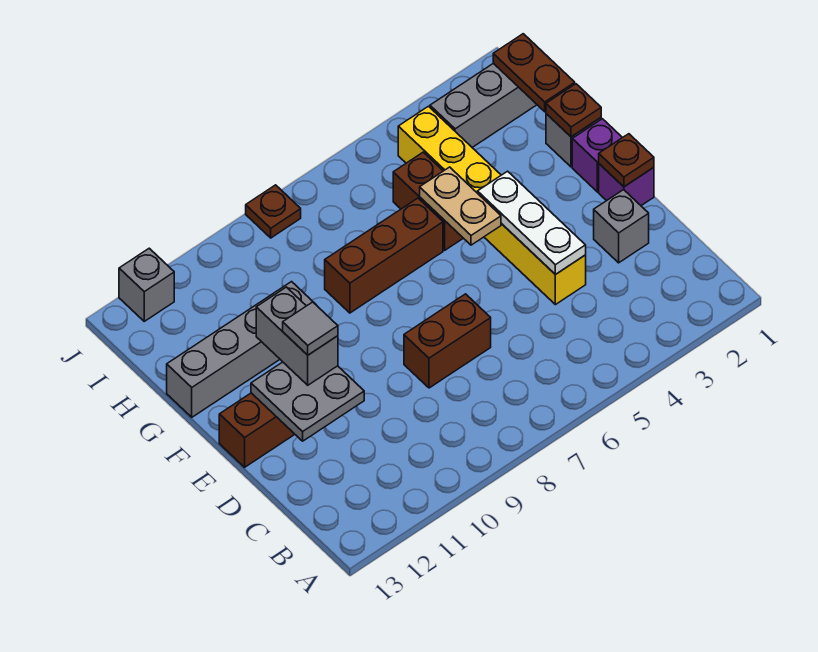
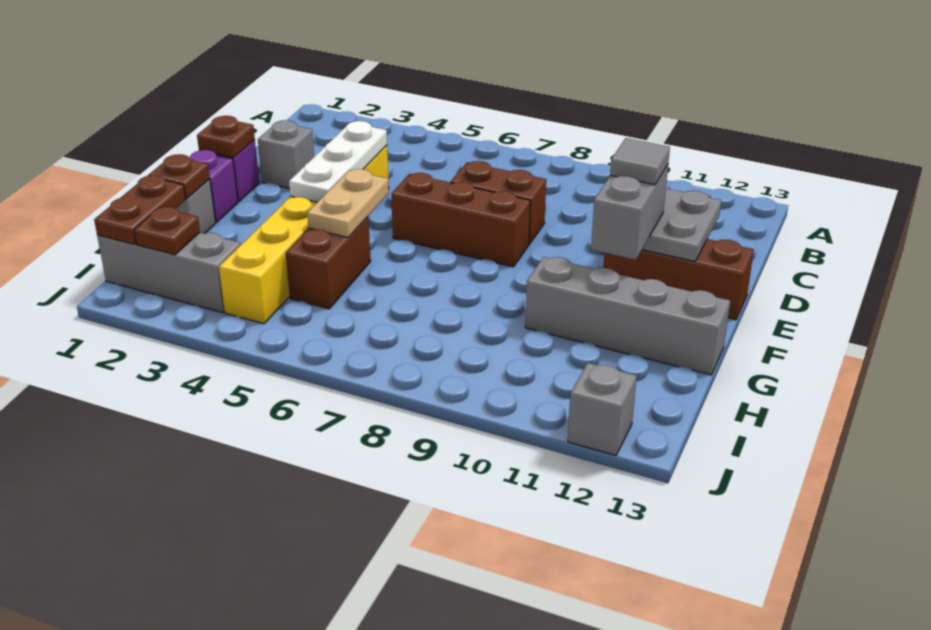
brown 1x3 brick [325,198,443,313] -> brown 1x3 brick moved to [391,173,531,267]
brown 1x1 plate [246,185,301,238] -> brown 1x1 plate moved to [134,207,200,255]

